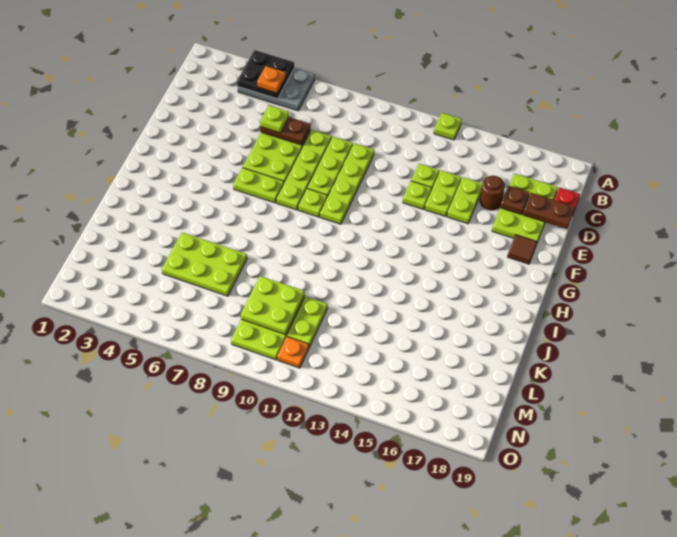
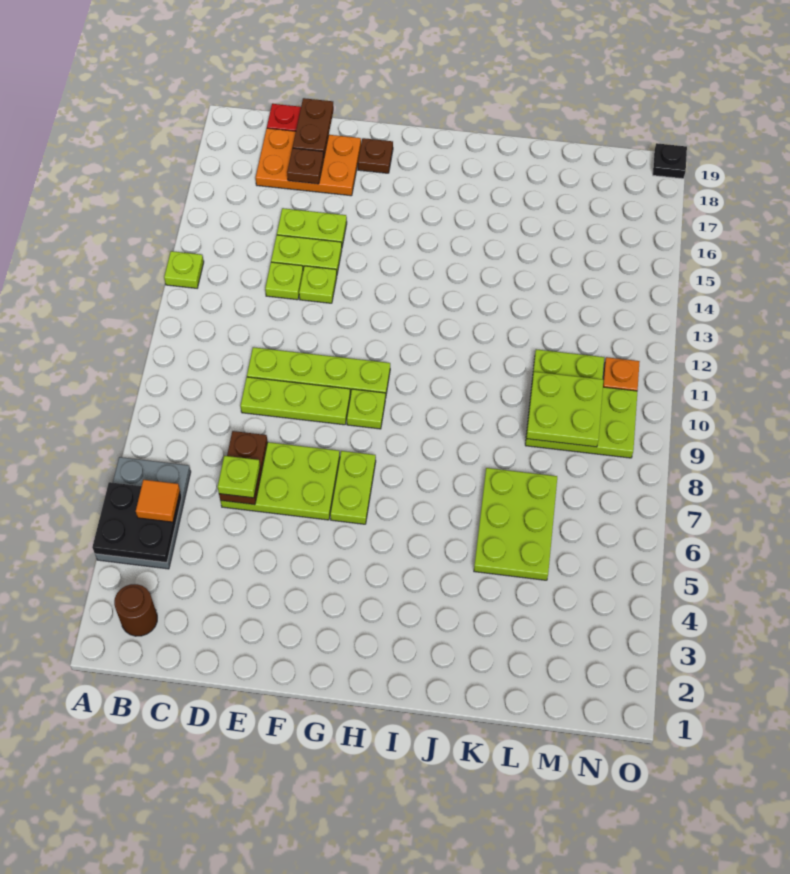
orange 1x1 plate [257,66,286,93] -> orange 1x1 tile [136,480,180,522]
lime 2x3 plate [492,173,558,243] -> orange 2x3 plate [256,128,361,196]
lime 1x4 plate [276,130,332,210] -> none
brown 1x1 round brick [480,176,505,210] -> brown 1x1 round brick moved to [114,584,157,636]
brown 1x1 tile [508,235,537,264] -> brown 1x1 plate [358,138,393,173]
none -> black 1x1 plate [653,143,687,179]

